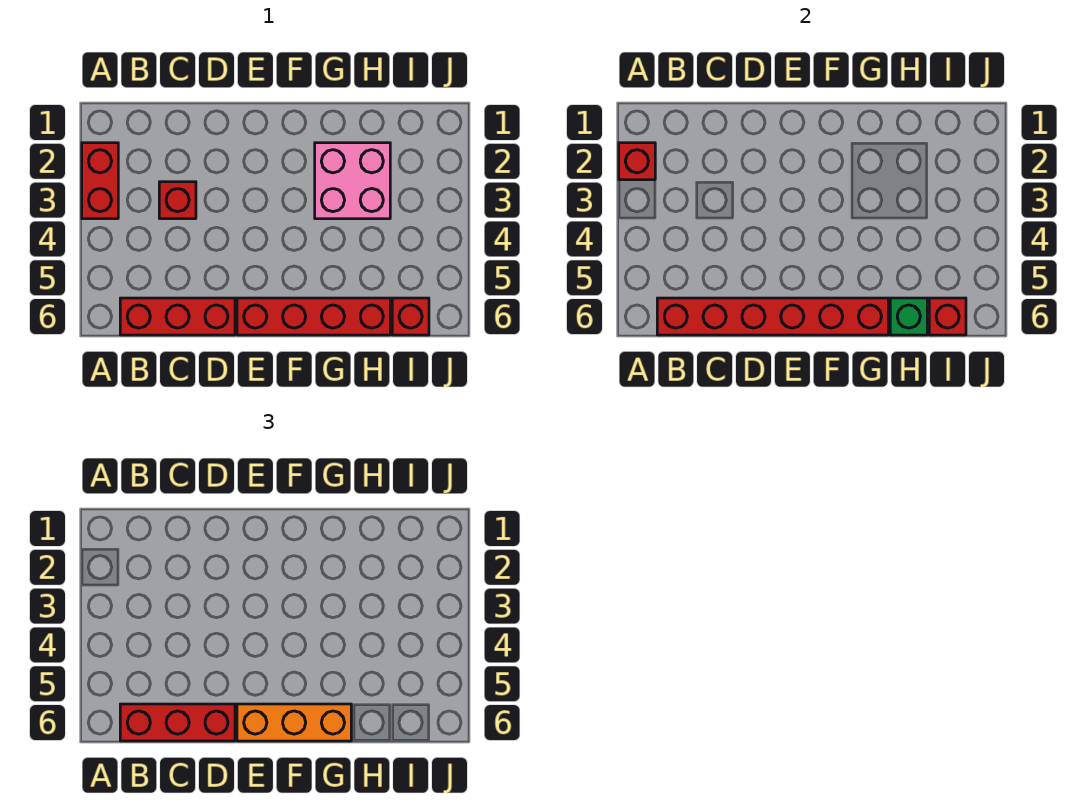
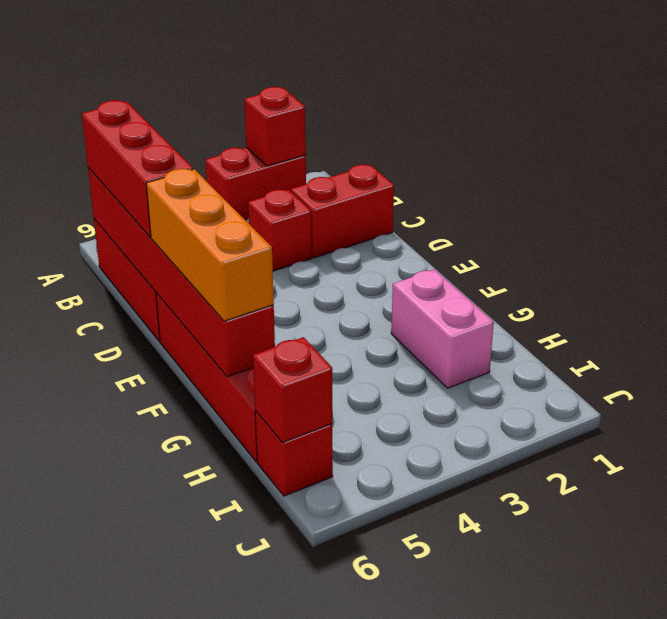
none -> red 1x2 brick [291,165,394,258]
pink 2x2 brick [315,143,390,219] -> pink 1x2 brick [391,269,494,388]
green 1x1 brick [890,298,927,335] -> none

